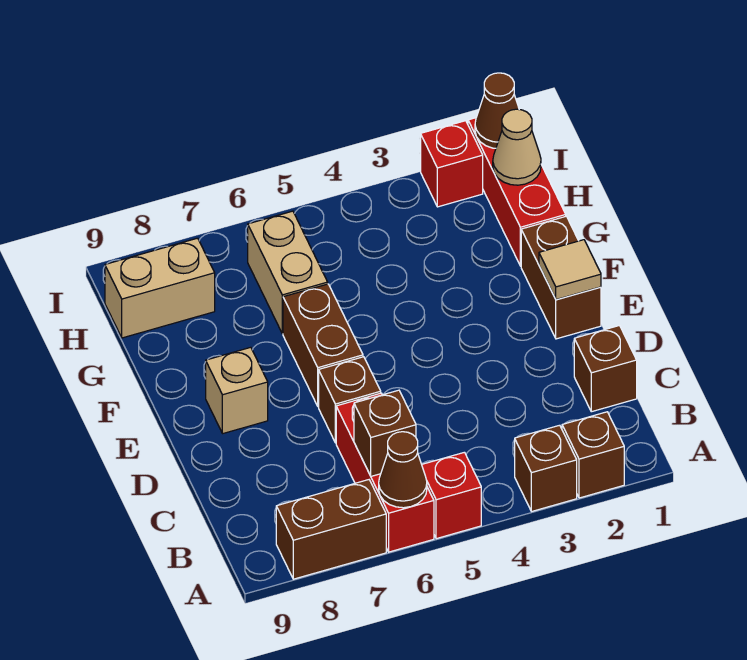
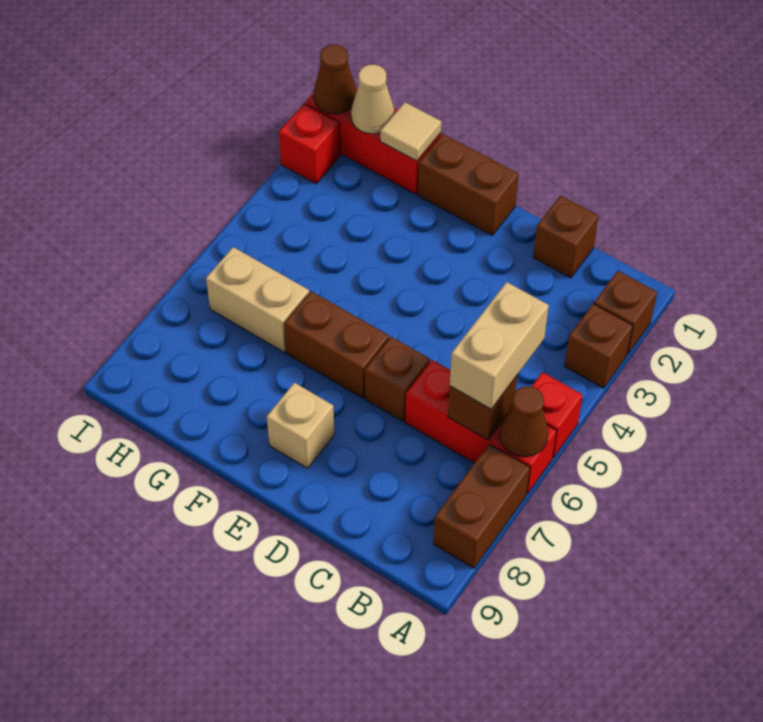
tan 1x1 tile [539,240,601,300] -> tan 1x1 tile moved to [380,102,441,161]
tan 1x2 brick [105,238,215,338] -> tan 1x2 brick moved to [450,282,549,409]

